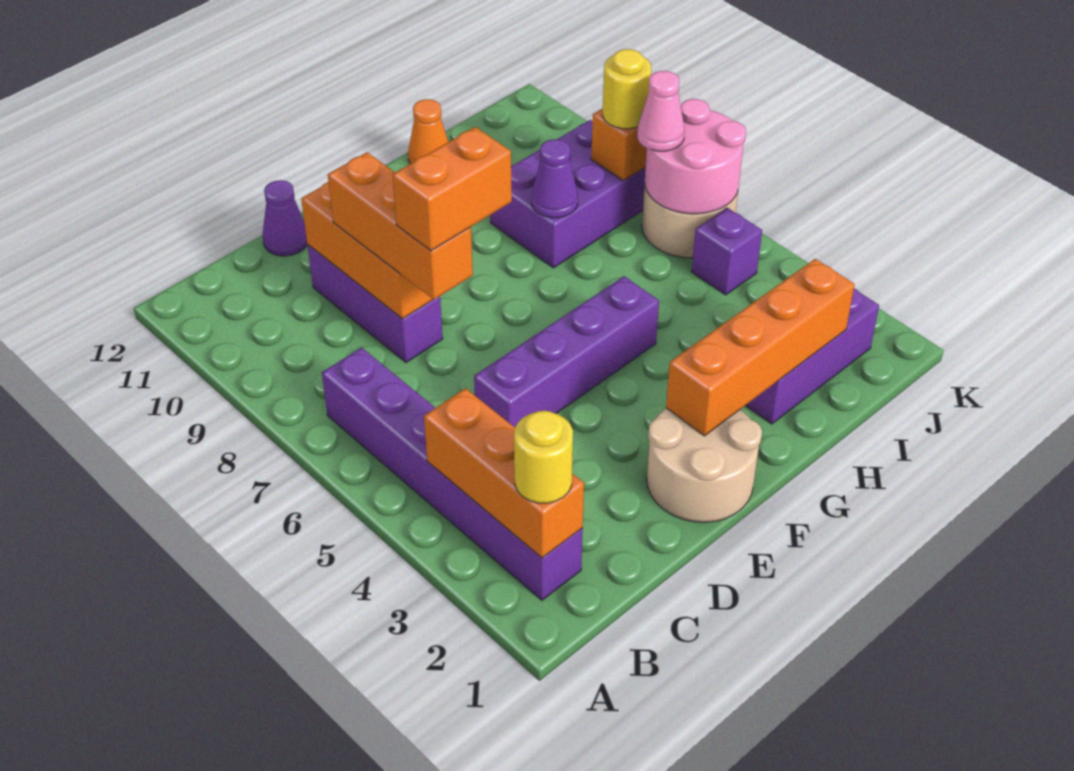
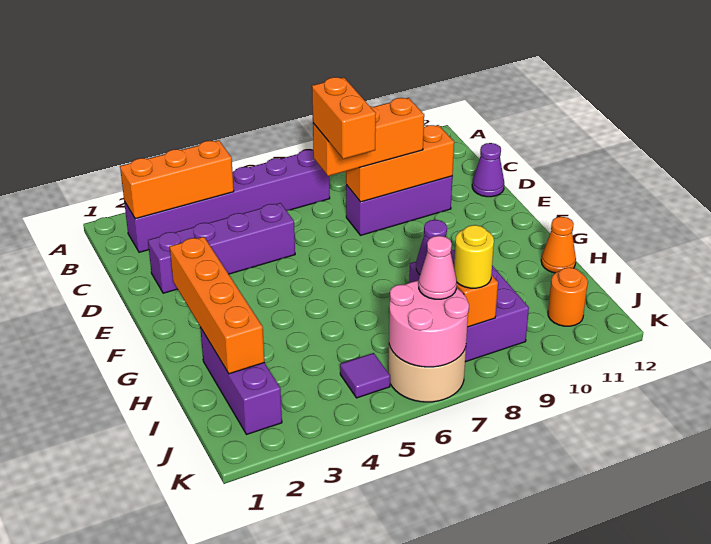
yellow 1x1 round brick [514,411,573,503] -> none
purple 1x4 brick [474,276,659,427] -> purple 1x4 brick turned to [148,203,295,293]
tan 2x2 round brick [647,408,762,522] -> none
purple 1x1 brick [692,208,762,295] -> purple 1x1 tile [340,353,390,398]
none -> orange 1x1 round brick [548,267,588,326]

